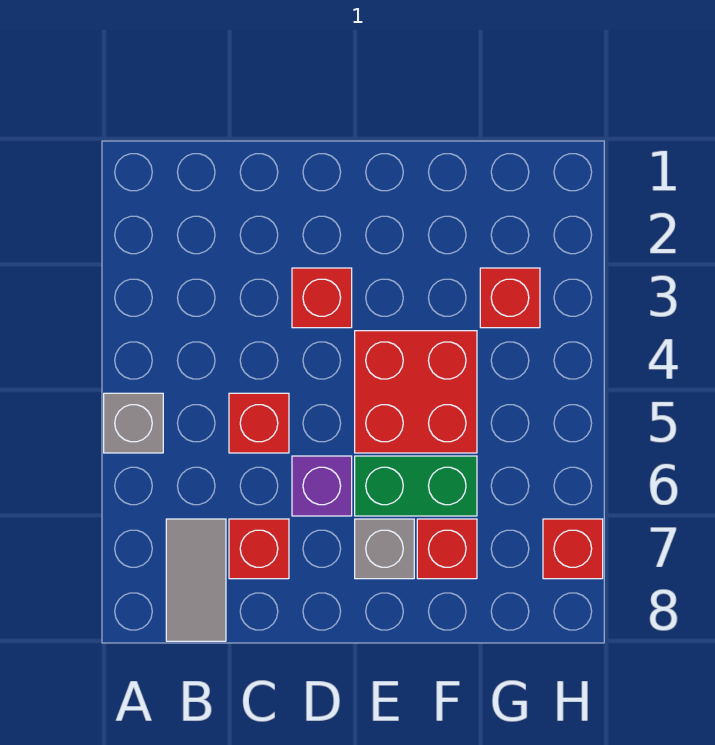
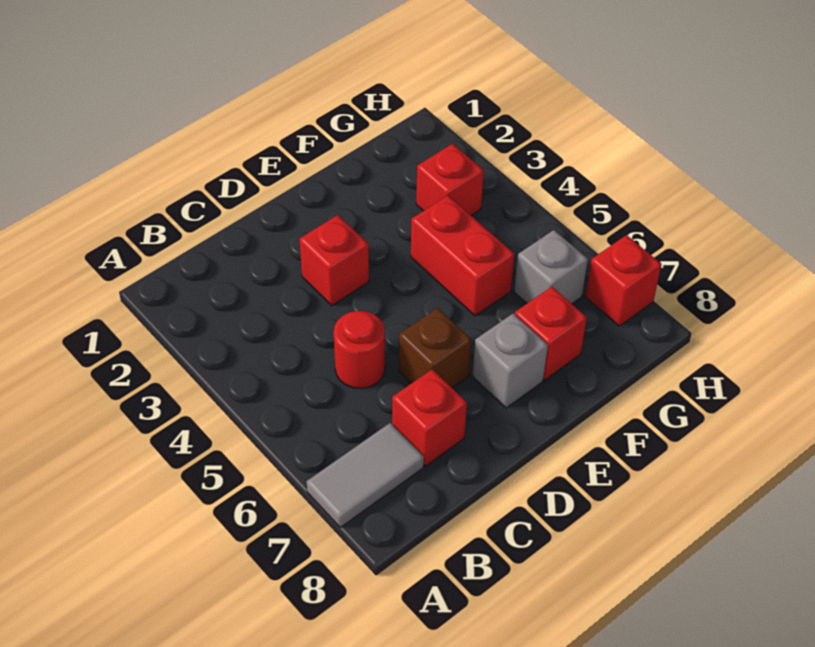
grey 1x1 brick [104,393,163,453] -> grey 1x1 brick moved to [514,230,588,304]
grey 1x2 tile [166,519,226,641] -> grey 1x2 tile turned to [307,423,424,527]
red 1x1 brick [229,393,289,453] -> red 1x1 round brick [334,311,385,389]
purple 1x1 brick [292,456,352,516] -> brown 1x1 brick [399,308,471,388]
red 2x2 brick [355,331,477,453] -> red 1x2 brick [411,196,514,316]
green 1x2 brick [355,456,477,516] -> none

